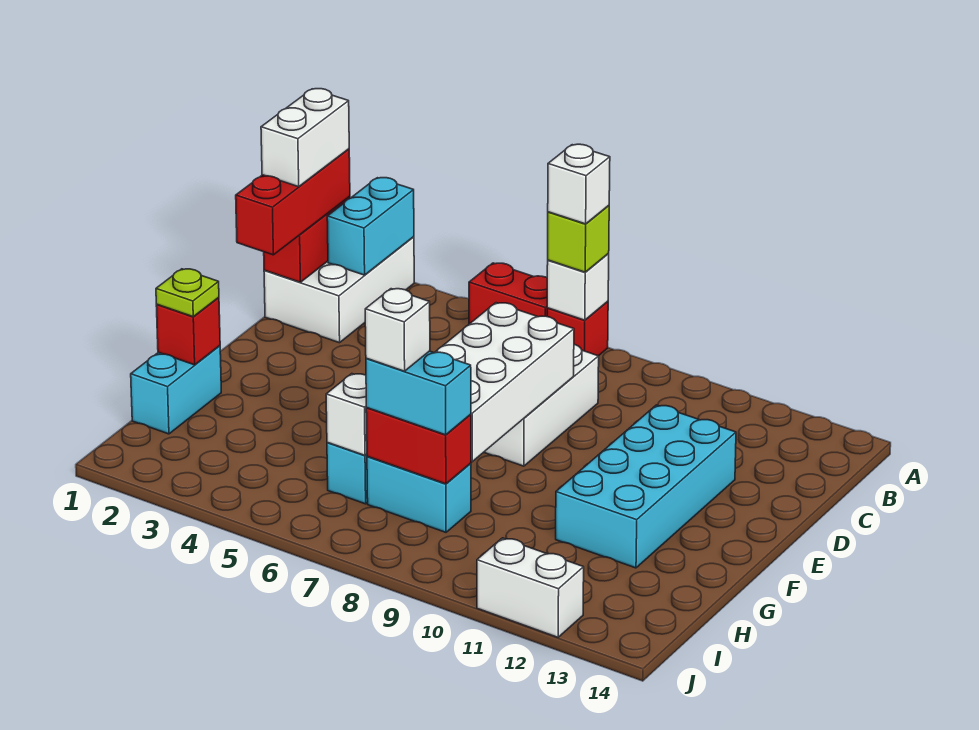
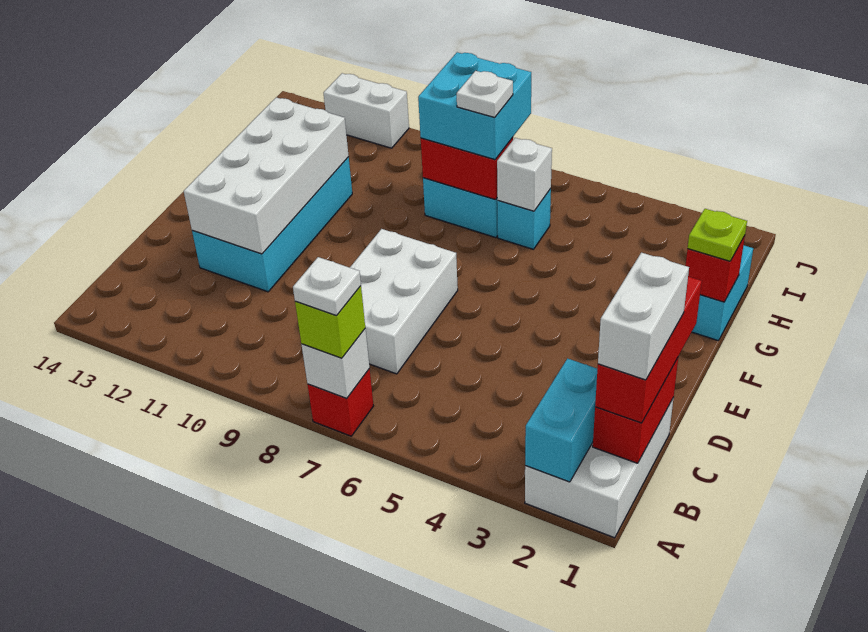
red 1x2 brick [469,263,547,324] -> none
white 1x1 brick [548,144,610,224] -> white 1x1 plate [293,257,361,316]
white 2x4 brick [435,303,574,462] -> white 2x4 brick moved to [184,97,349,254]
cyan 1x2 brick [366,351,471,435] -> cyan 2x2 brick [418,52,531,160]
white 1x1 brick [365,289,430,371] -> white 1x1 plate [457,71,513,117]

